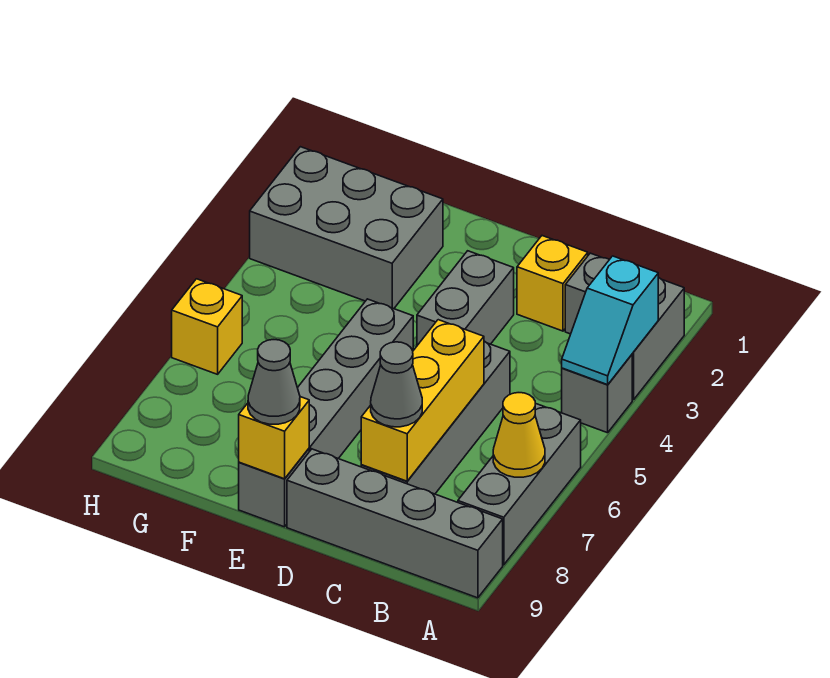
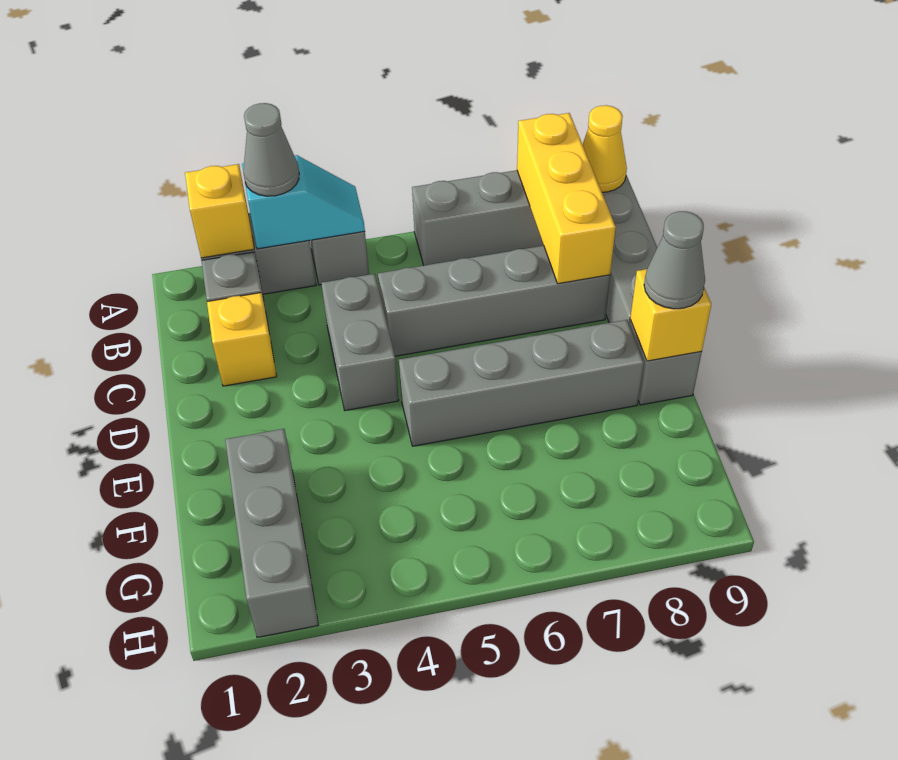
yellow 1x1 cone [493,393,545,477] -> yellow 1x1 cone moved to [582,105,627,192]
yellow 1x3 brick [361,320,484,481] -> yellow 1x3 brick turned to [517,113,616,284]
grey 1x1 cone [371,342,422,427] -> grey 1x1 cone moved to [243,103,299,196]
grey 1x2 brick [417,251,514,345] -> grey 1x2 brick turned to [321,274,399,411]
grey 2x3 brick [250,147,443,309] -> grey 1x3 brick [225,429,318,638]
yellow 1x1 brick [172,279,242,374] -> yellow 1x1 brick moved to [185,164,254,258]

